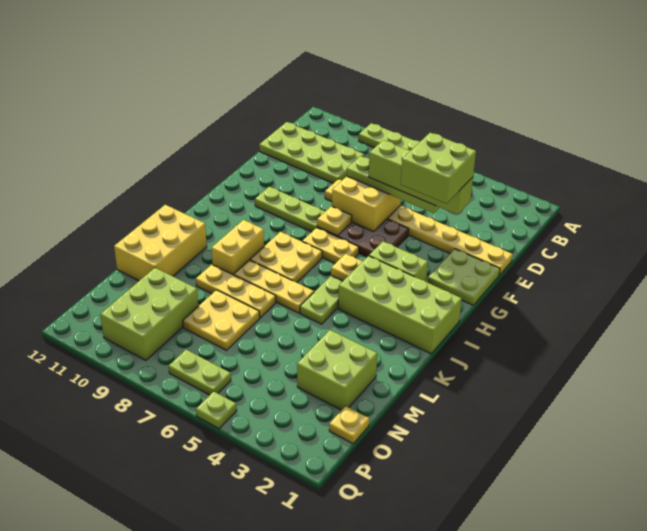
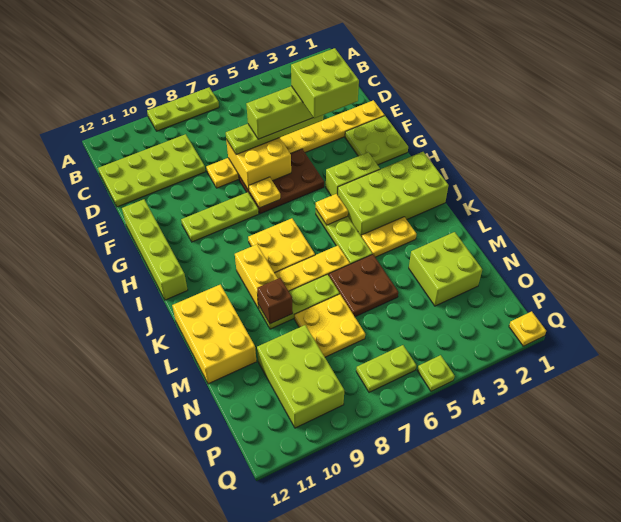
none -> lime 1x4 brick [122,199,188,300]
yellow 1x2 plate [302,228,359,263] -> yellow 1x2 plate moved to [361,217,416,257]
none -> brown 2x2 plate [329,254,398,317]
yellow 1x3 plate [196,265,276,318] -> lime 1x3 plate [259,274,340,329]
none -> brown 1x1 brick [257,278,293,324]
yellow 1x1 plate [329,406,369,444] -> yellow 1x1 plate moved to [509,311,546,346]

